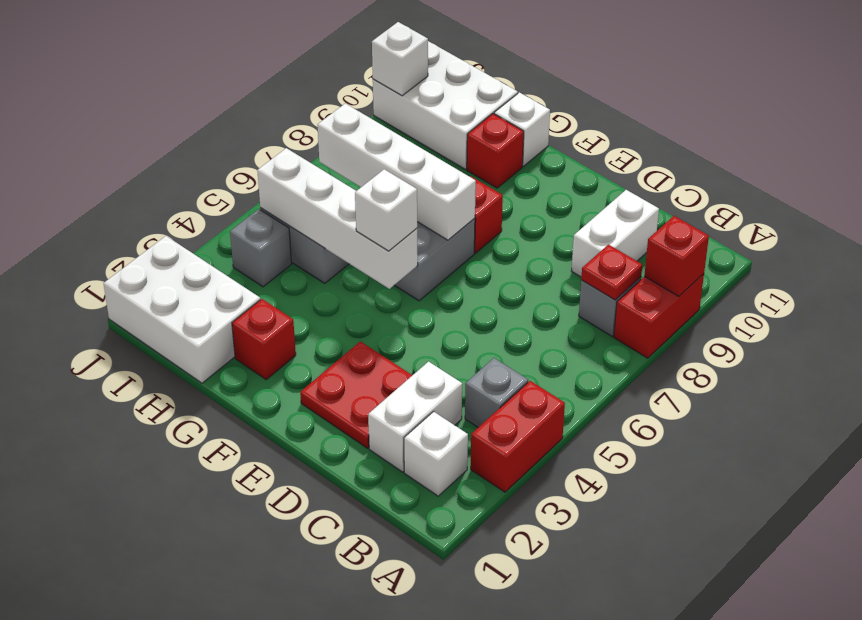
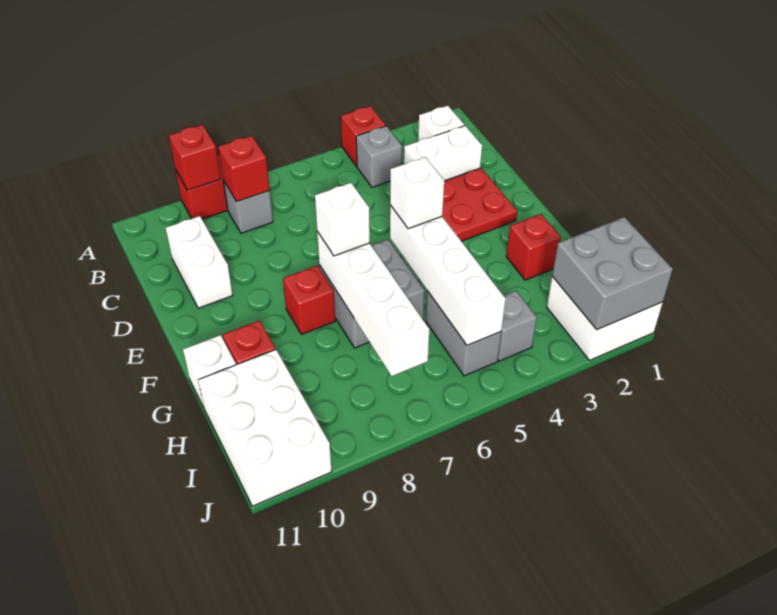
red 1x2 brick [471,381,565,492] -> red 1x1 brick [341,106,386,166]
red 1x1 plate [581,245,642,300] -> red 1x1 brick [218,135,270,202]
white 1x2 brick [571,190,659,277] -> white 1x2 brick turned to [166,216,233,308]
white 2x3 brick [104,236,260,383] -> white 2x2 brick [547,277,663,360]
none -> grey 2x2 brick [552,217,673,330]
white 1x1 brick [372,22,428,96] -> white 1x1 brick moved to [315,183,370,256]

